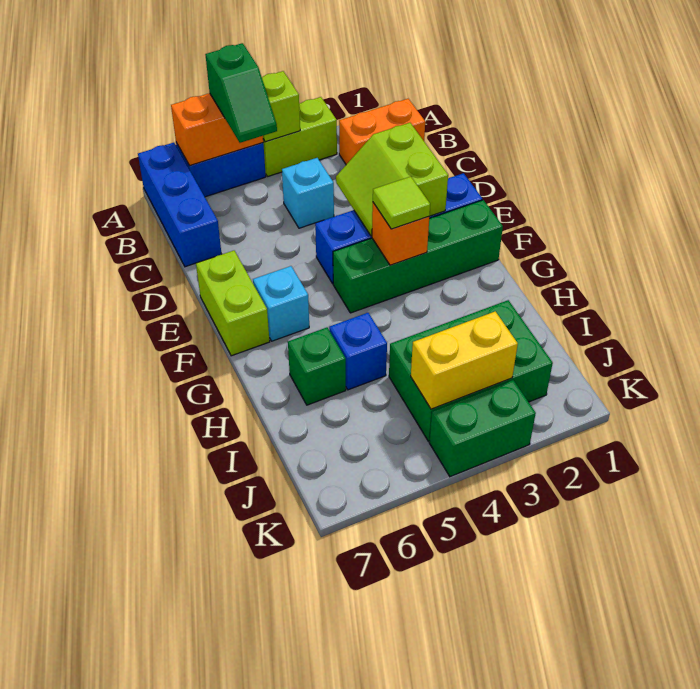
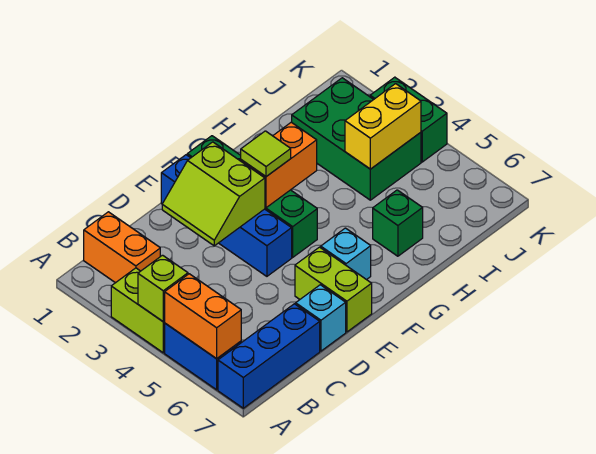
green 1x2 slope [205,43,277,143] -> none
cyan 1x1 brick [282,158,334,228] -> cyan 1x1 brick moved to [296,285,346,351]
lime 2x2 slope [336,123,448,236] -> lime 2x2 slope turned to [162,142,265,246]
lime 1x2 brick [196,251,270,356] -> lime 1x2 brick turned to [295,247,372,332]
orange 1x1 brick [372,203,429,265] -> orange 1x2 brick [241,122,317,208]
blue 1x1 brick [329,313,387,390] -> none
yellow 1x2 brick [411,311,518,409] -> yellow 1x2 brick turned to [345,84,421,169]

